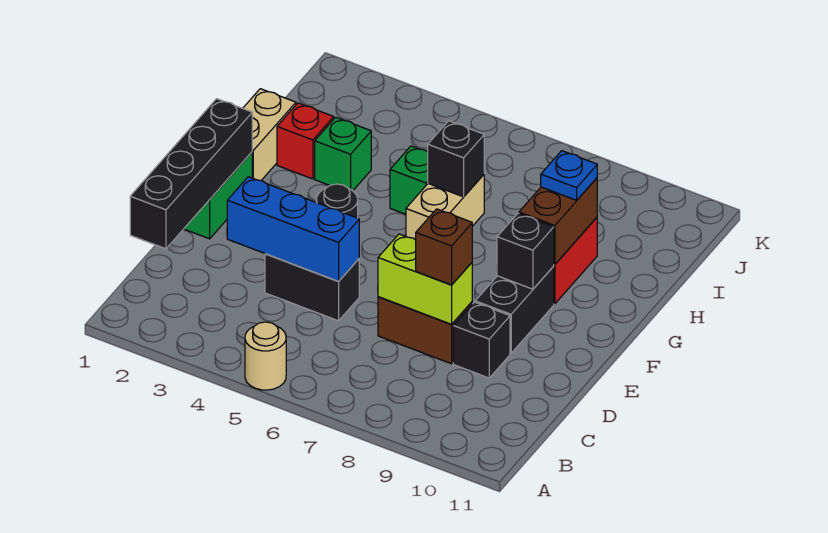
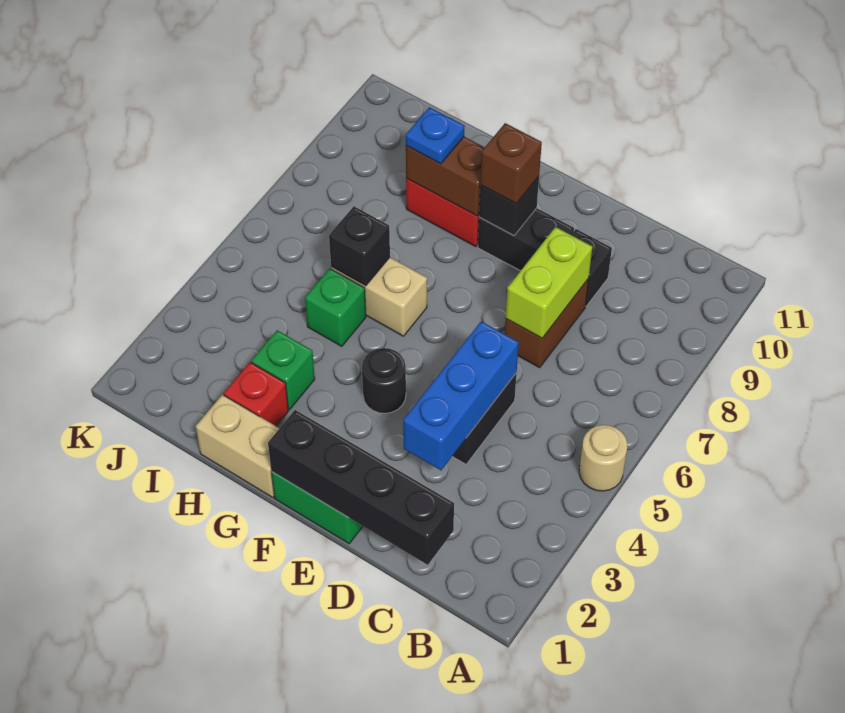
brown 1x1 brick [416,209,472,285] -> brown 1x1 brick moved to [480,123,542,203]

